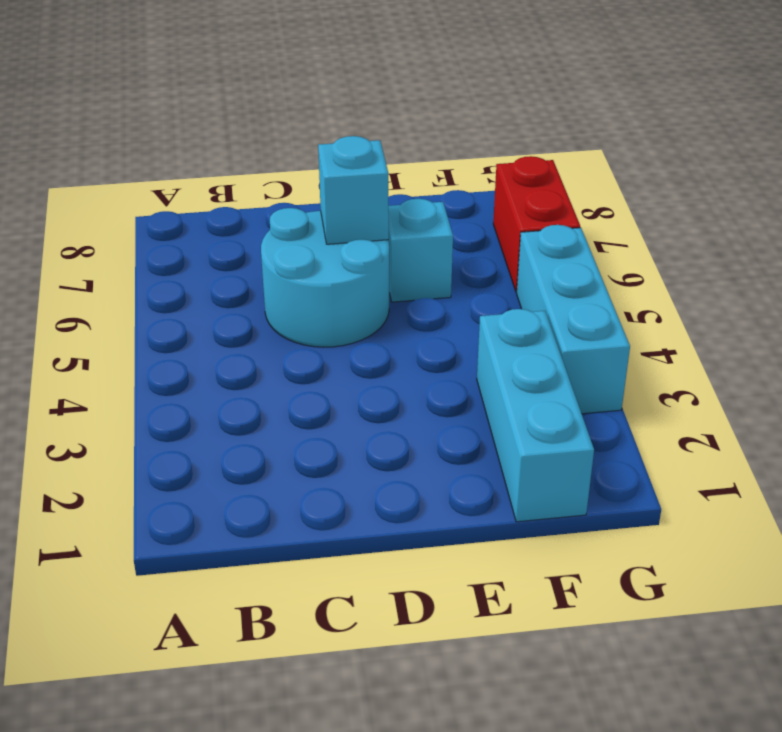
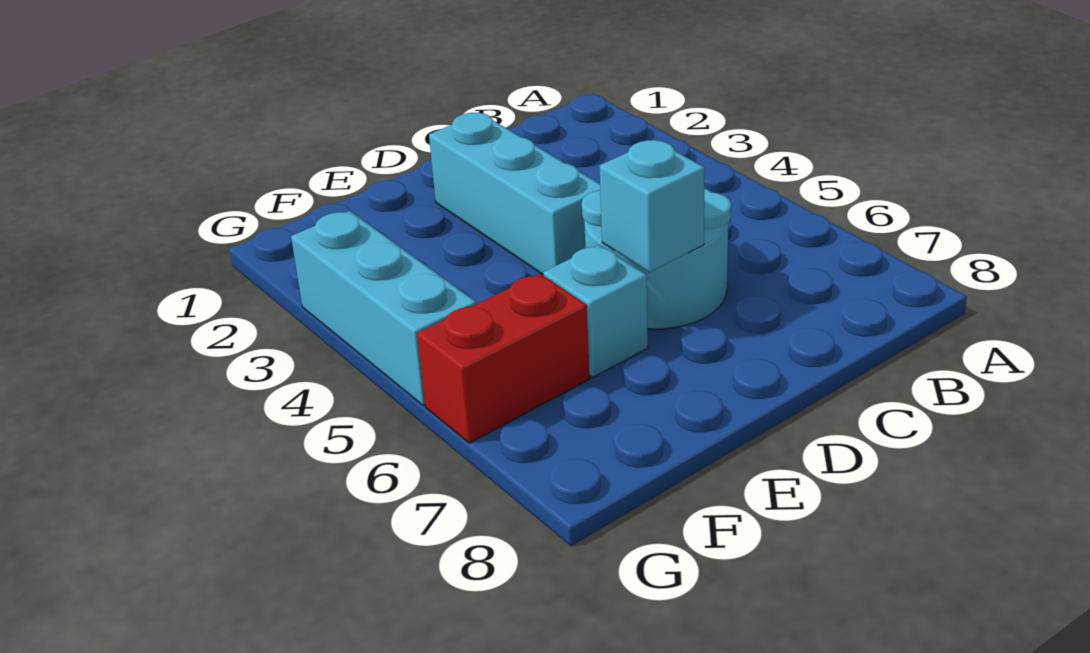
cyan 1x3 brick [477,309,594,522] -> cyan 1x3 brick moved to [429,113,600,274]
red 1x2 brick [493,156,580,292] -> red 1x2 brick turned to [417,274,590,443]

